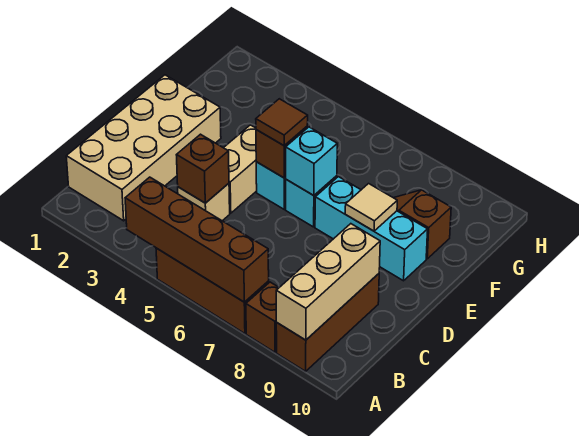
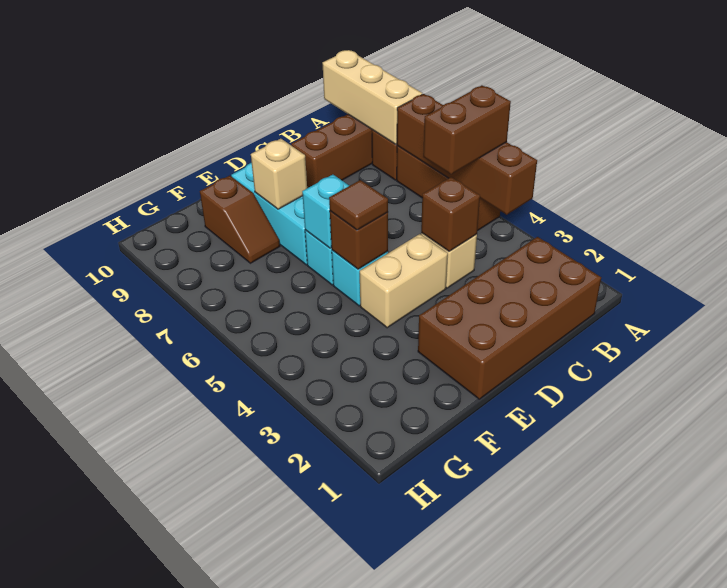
none -> brown 1x2 brick [423,85,511,175]
tan 1x3 brick [276,224,380,340] -> tan 1x3 brick turned to [323,50,422,144]
tan 2x4 brick [66,75,221,221] -> brown 2x4 brick [418,237,601,399]
tan 1x1 tile [345,184,397,231] -> tan 1x1 brick [251,139,307,209]

